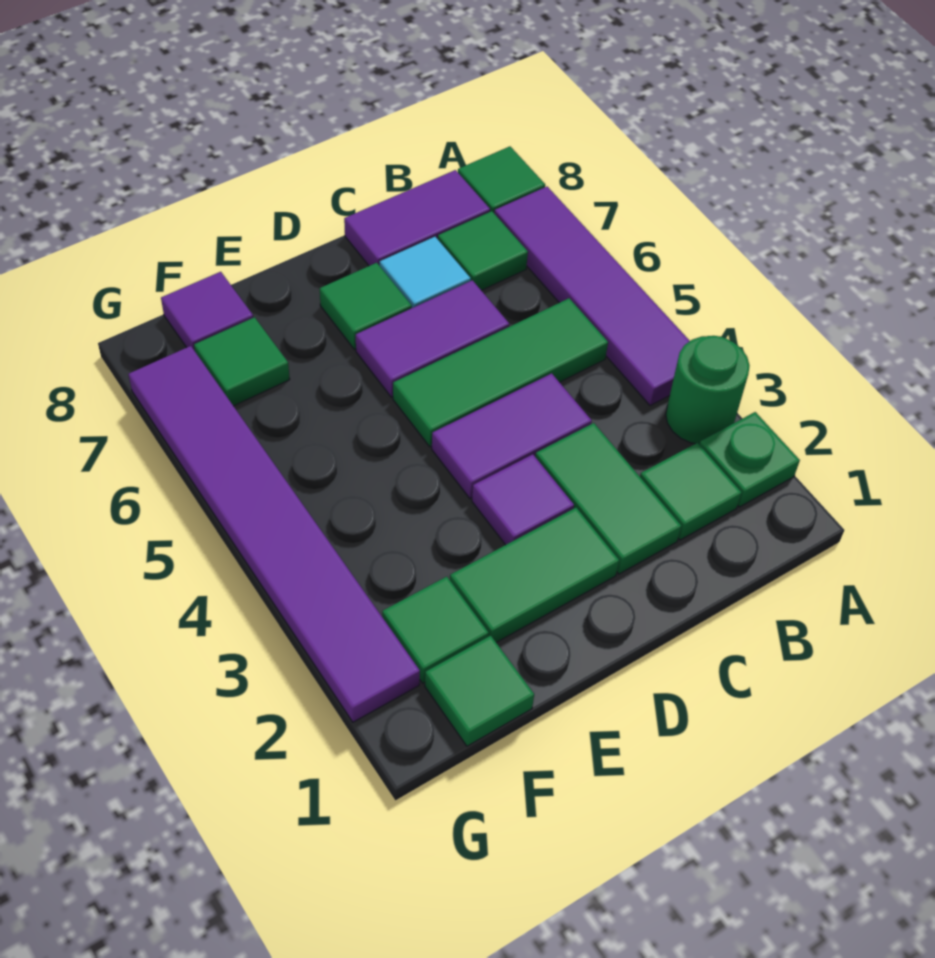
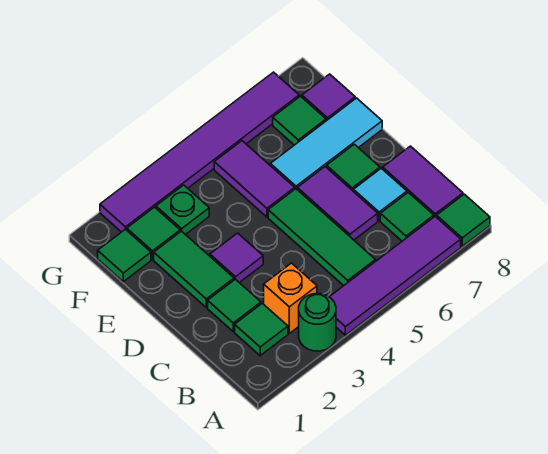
green 1x1 plate [699,412,800,507] -> green 1x1 plate moved to [156,185,209,235]
none -> orange 1x1 brick [264,263,317,333]
green 1x2 tile [535,423,681,574] -> green 1x1 tile [208,279,261,331]
purple 1x2 tile [432,373,592,499] -> purple 1x2 tile moved to [214,141,295,217]
none -> cyan 1x3 tile [270,98,382,189]

